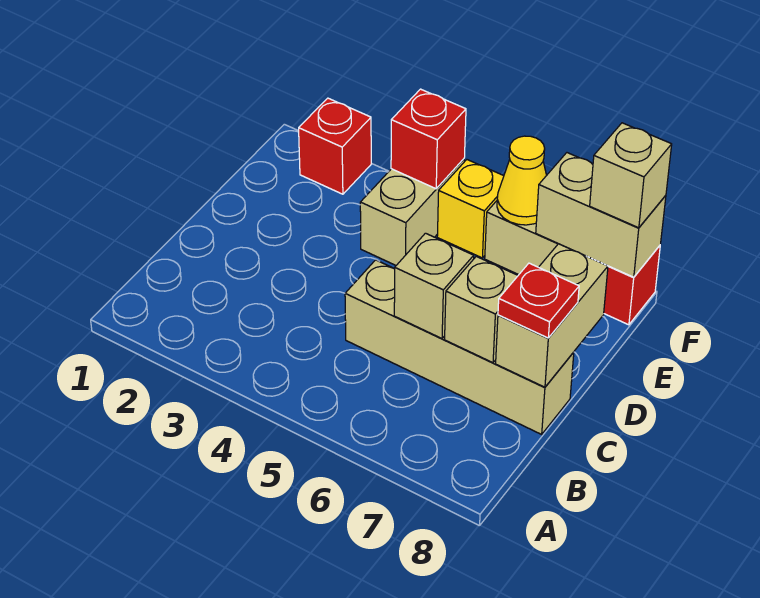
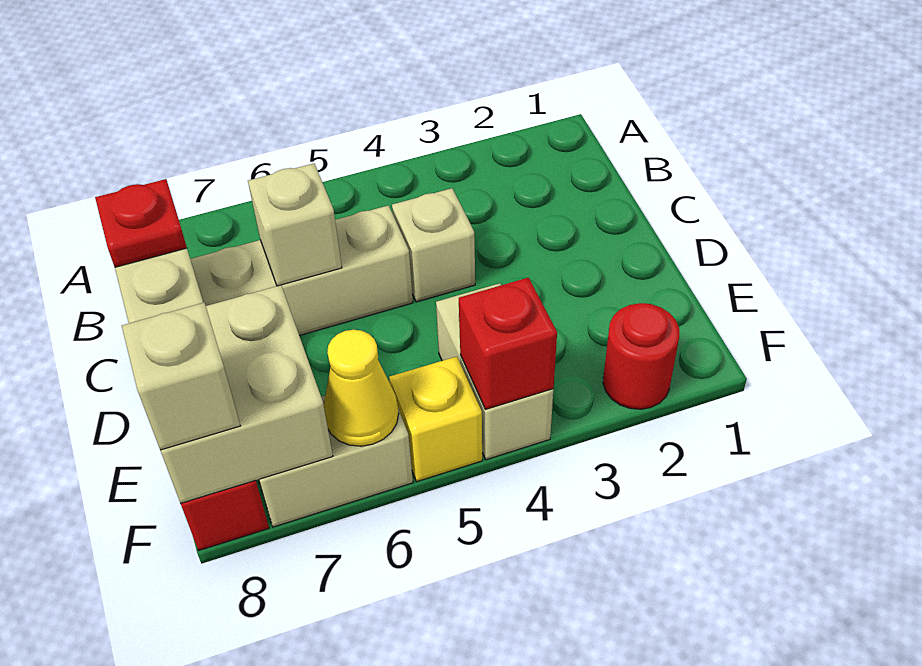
tan 1x1 brick [445,256,518,363] -> tan 1x1 brick moved to [392,188,475,302]
red 1x1 brick [299,98,371,194] -> red 1x1 round brick [603,303,679,409]
tan 1x2 brick [536,153,666,277] -> tan 2x2 brick [160,285,333,503]

